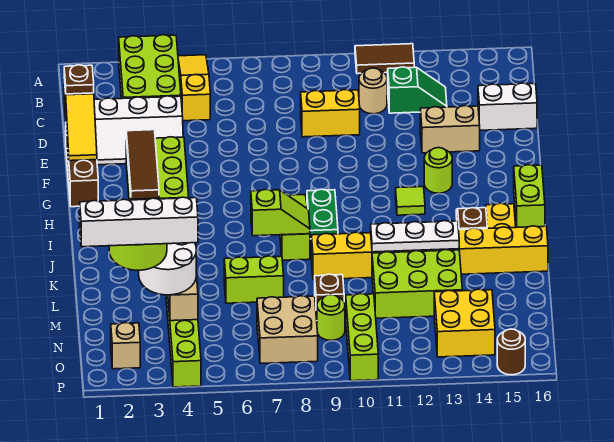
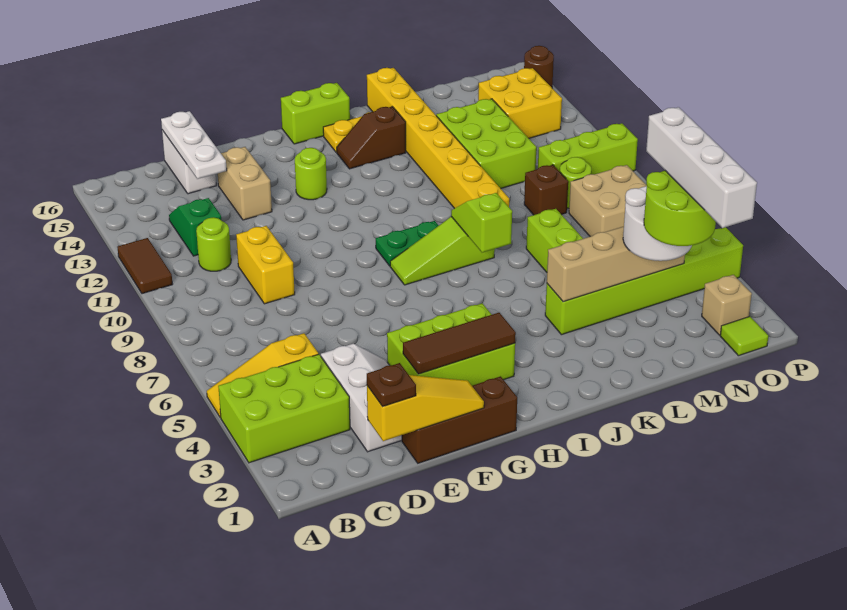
tan 1x1 round brick [359,68,387,114] -> lime 1x1 round brick [196,217,231,271]
lime 1x1 tile [396,187,425,215] -> lime 1x1 tile moved to [720,317,768,356]
white 1x3 plate [371,221,459,252] -> white 1x3 plate moved to [161,111,227,179]

